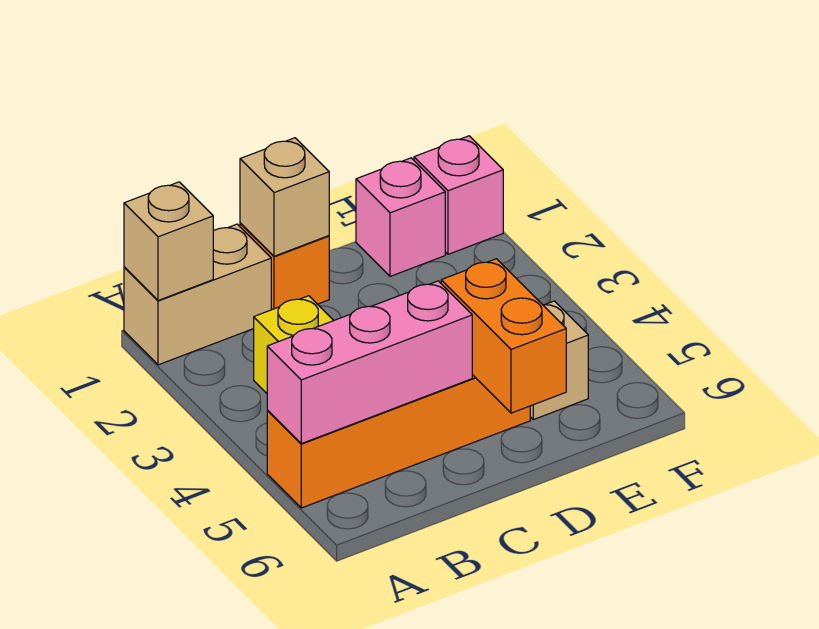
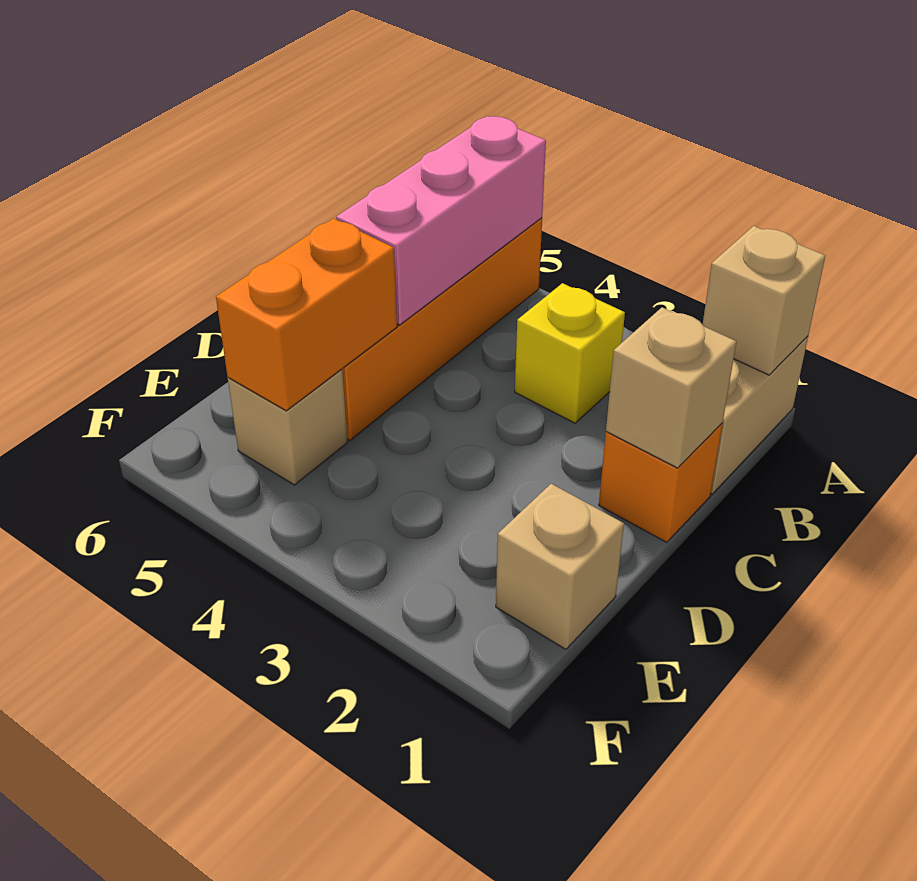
orange 1x2 brick [441,259,566,413] -> orange 1x2 brick turned to [216,219,397,411]
pink 1x1 brick [356,158,445,276] -> tan 1x1 brick [496,484,624,649]
pink 1x1 brick [414,136,503,254] -> none

